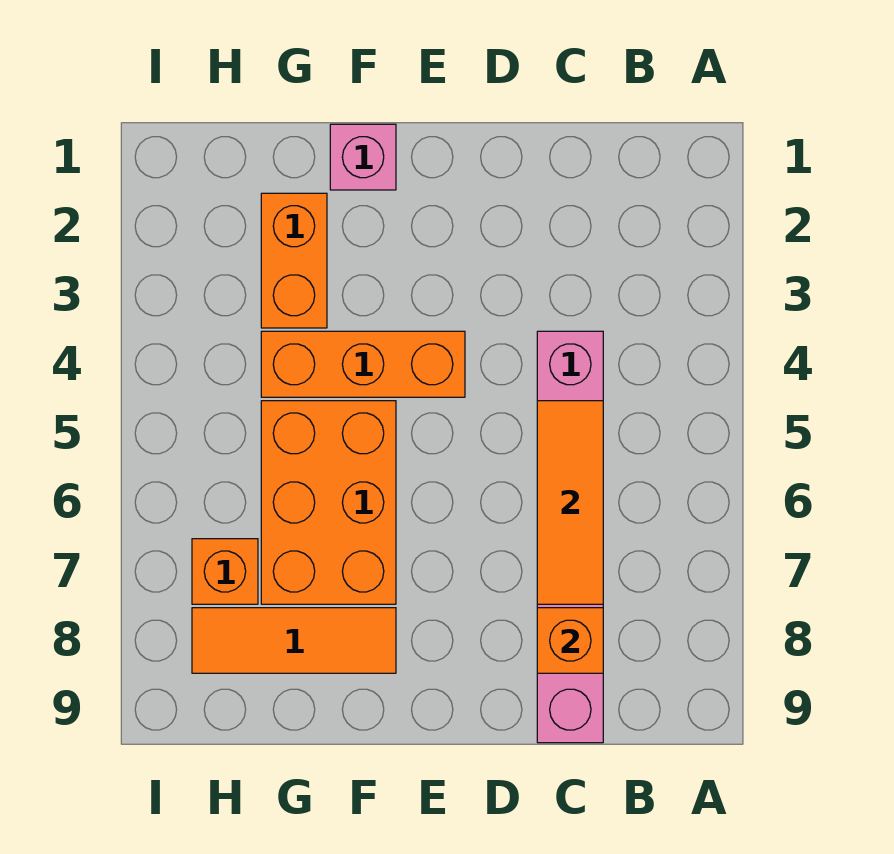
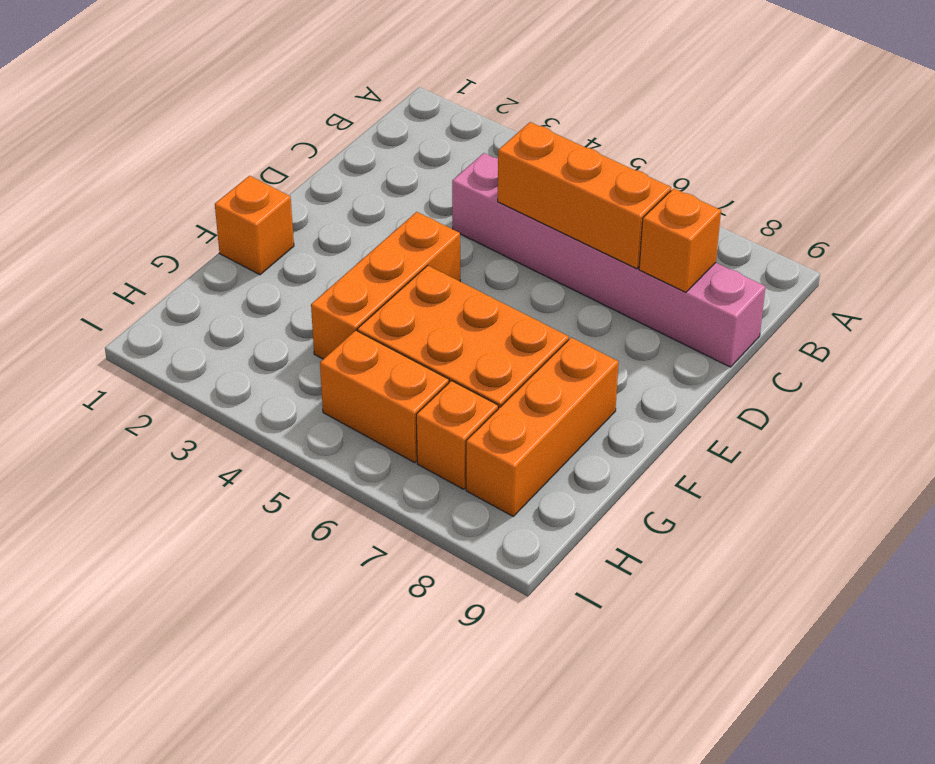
orange 1x3 tile [537,401,603,604] -> orange 1x3 brick [498,122,671,269]
pink 1x1 brick [330,124,396,190] -> orange 1x1 brick [215,176,294,275]
orange 1x3 tile [192,608,396,673] -> orange 1x3 brick [466,338,619,516]
orange 1x2 brick [261,193,327,328] -> orange 1x2 brick moved to [320,330,449,463]

